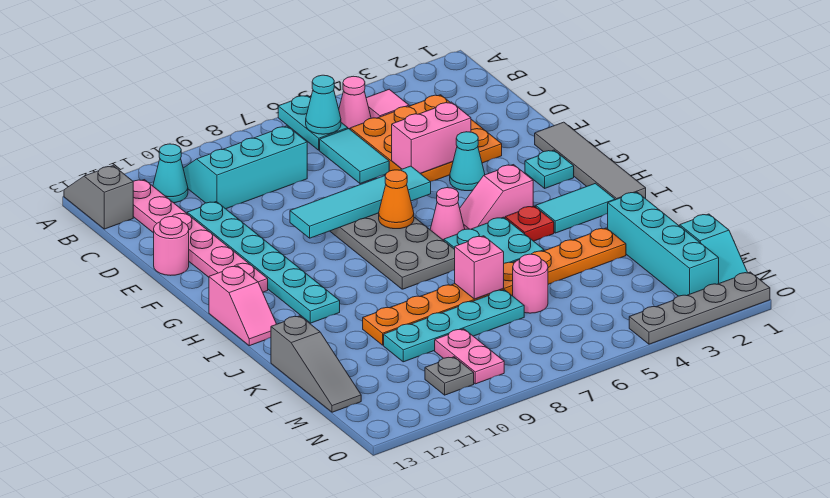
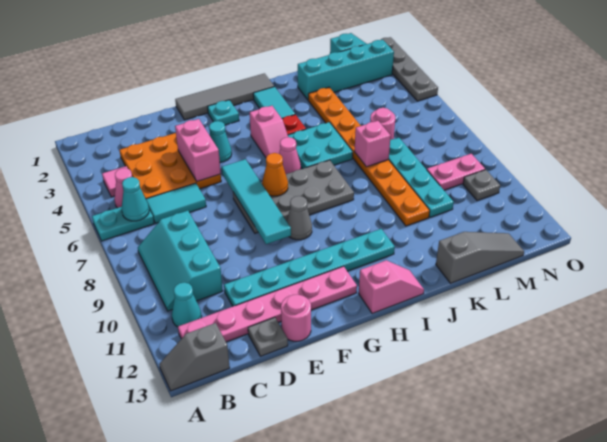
none -> grey 1x1 plate [248,317,288,356]
none -> grey 1x1 cone [287,196,312,240]

